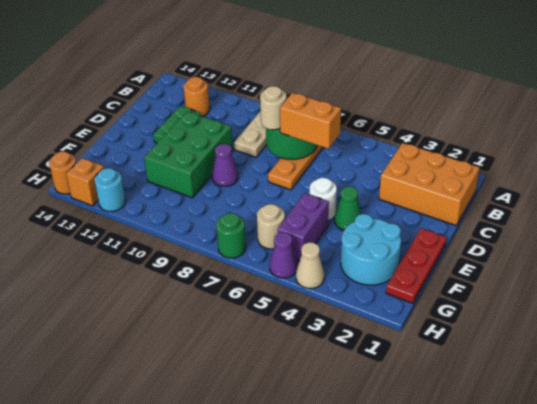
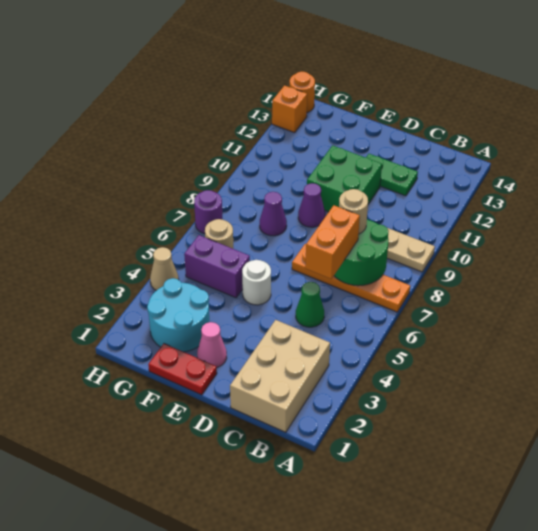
orange 2x3 brick [379,143,480,225] -> tan 2x3 brick [230,320,330,432]
orange 1x1 round brick [184,77,210,116] -> none
green 2x3 brick [144,112,233,198] -> green 2x2 brick [307,145,382,212]
red 1x3 plate [386,228,447,303] -> red 1x2 plate [148,344,217,395]
none -> pink 1x1 cone [197,322,227,367]
green 1x1 cone [335,187,361,230] -> green 1x1 cone moved to [296,282,324,327]
purple 1x1 cone [270,232,298,278] -> purple 1x1 cone moved to [260,192,287,236]
green 1x1 round brick [217,213,246,258] -> purple 1x1 round brick [194,190,223,234]
cyan 1x1 round brick [95,168,125,211] -> none

